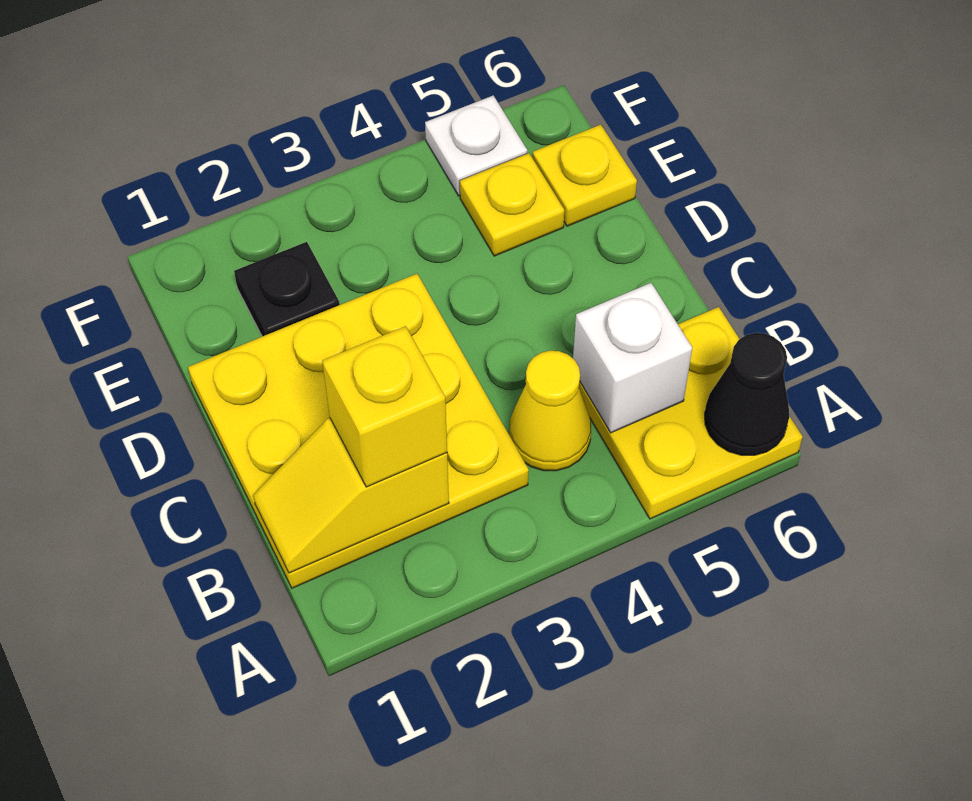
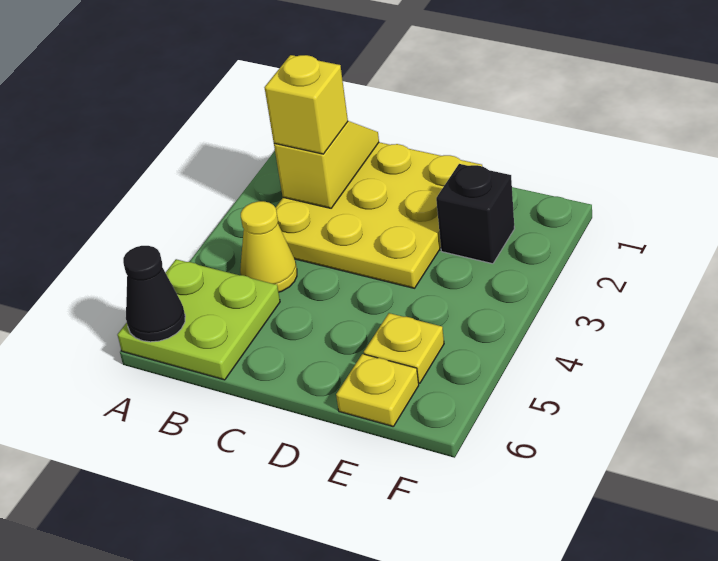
yellow 2x2 plate [579,307,803,519] -> lime 2x2 plate [118,259,280,380]
white 1x1 brick [573,283,692,433] -> none
black 1x1 plate [234,242,340,336] -> black 1x1 brick [436,164,514,264]
white 1x1 plate [425,95,528,196] -> none

